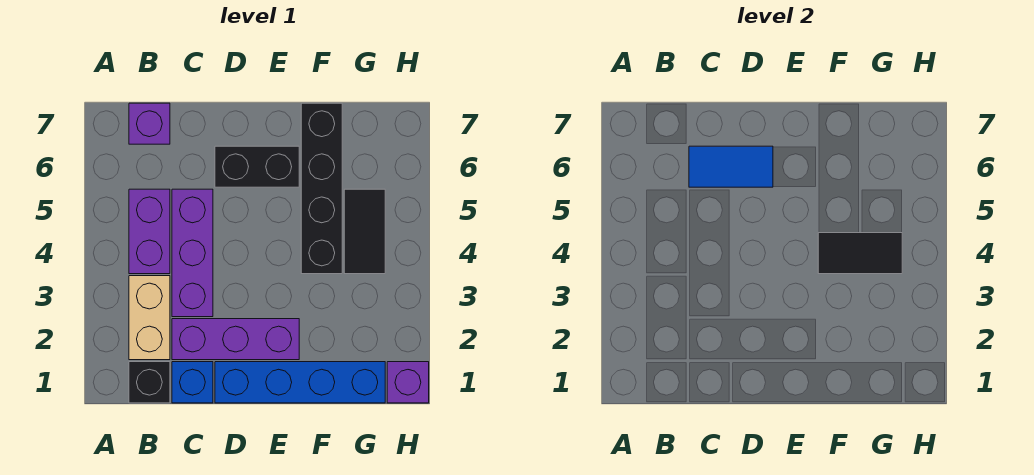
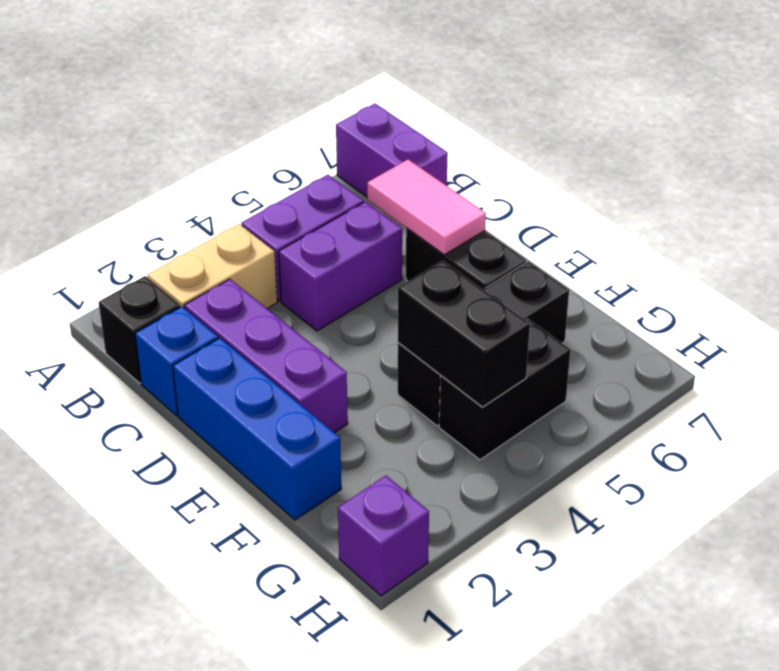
purple 1x1 brick [129,103,170,144] -> purple 1x2 brick [336,103,448,196]
purple 1x3 brick [172,189,213,317] -> purple 1x2 brick [279,202,402,331]
blue 1x2 tile [689,146,773,187] -> pink 1x2 tile [367,160,486,255]
blue 1x4 brick [215,362,385,403] -> blue 1x3 brick [173,338,341,520]
black 1x4 brick [301,103,342,274] -> black 1x3 brick [398,261,569,426]
black 1x2 tile [818,233,902,274] -> black 1x2 brick [398,261,530,407]
black 1x2 tile [344,189,385,274] -> black 1x2 brick [439,319,570,460]

